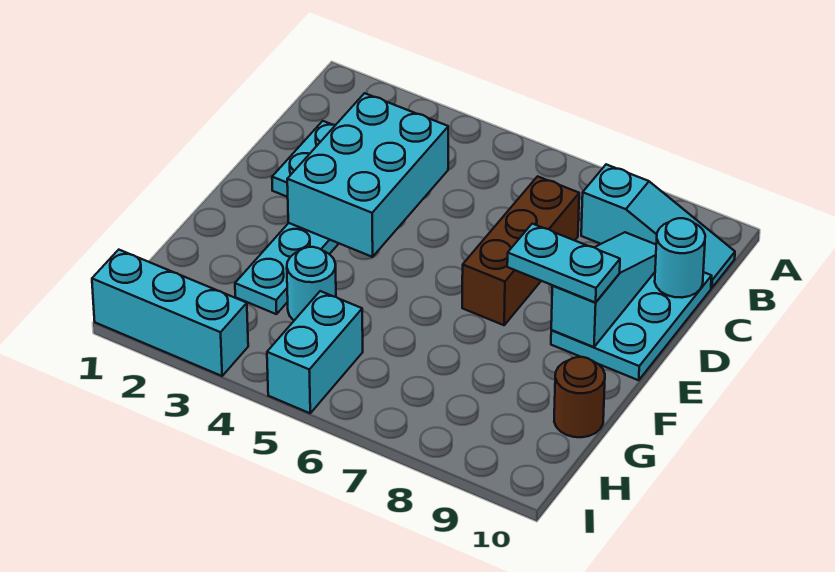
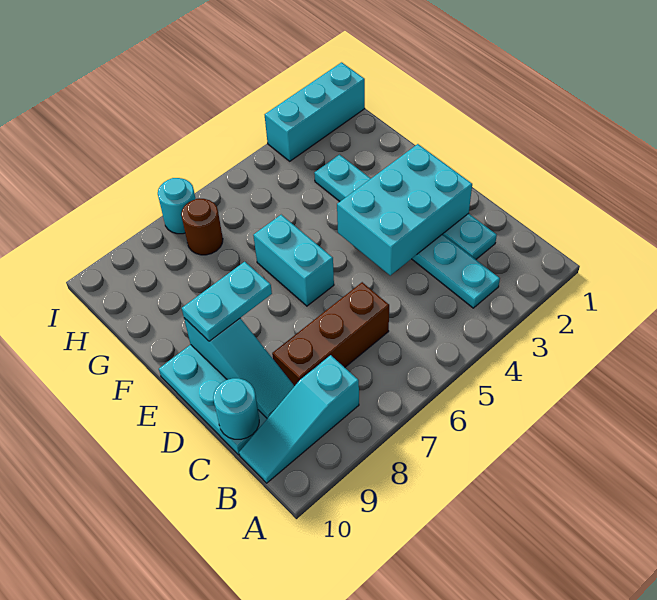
cyan 2x3 brick [287,93,448,257] -> cyan 2x3 brick turned to [337,144,472,275]
brown 1x3 brick [462,176,579,325] -> brown 1x3 brick turned to [272,282,389,386]
cyan 1x1 round brick [287,247,336,320] -> cyan 1x1 round brick moved to [158,178,195,234]
brown 1x1 round brick [554,357,605,437] -> brown 1x1 round brick moved to [181,199,223,255]
cyan 1x2 brick [267,291,363,413] -> cyan 1x2 brick moved to [253,215,334,306]

